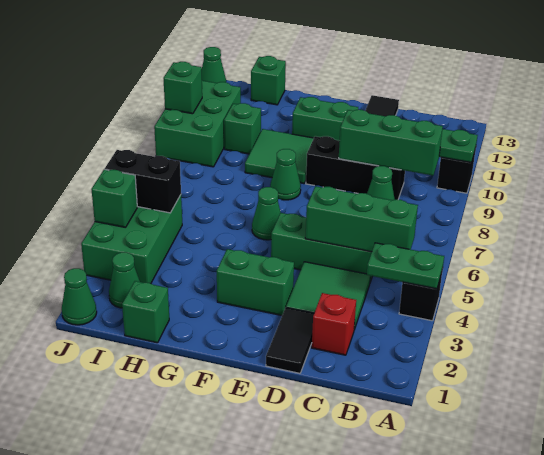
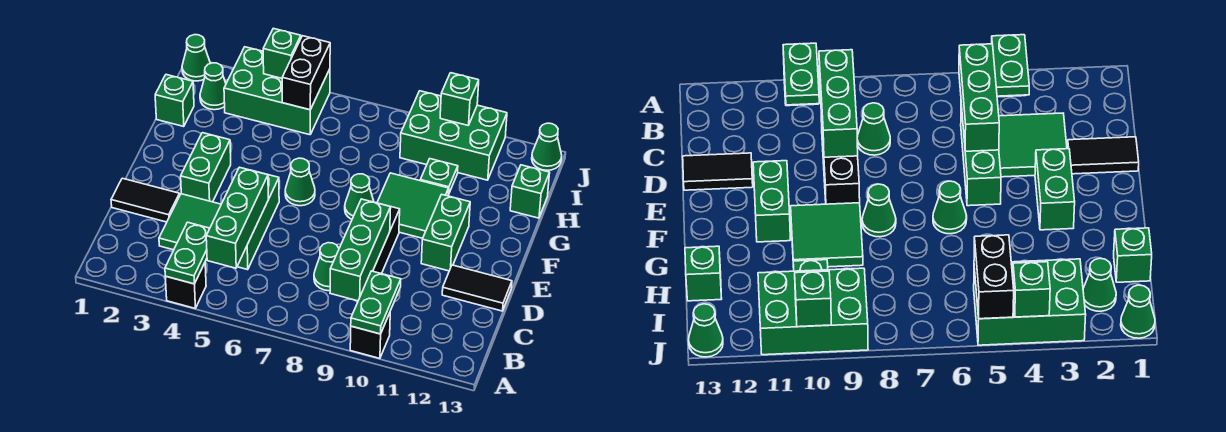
red 1x1 brick [312,293,356,355] -> none
green 1x1 brick [224,103,261,154] -> green 1x1 plate [420,159,458,195]

